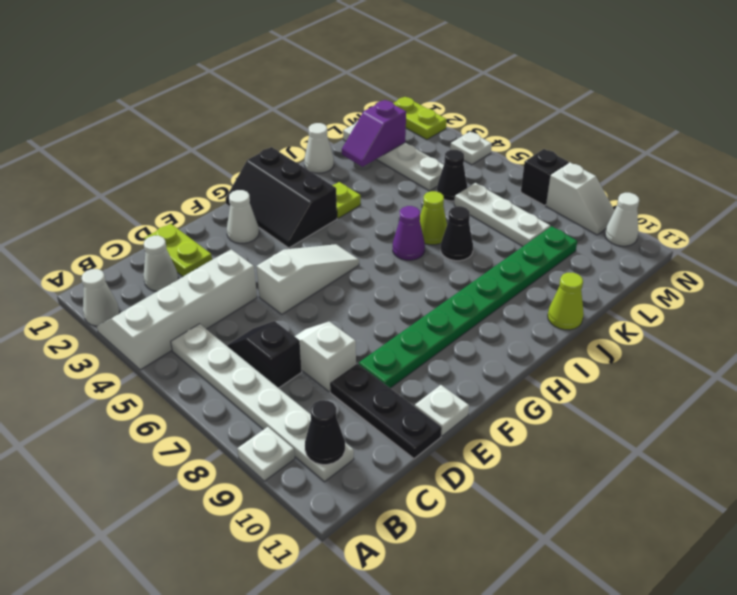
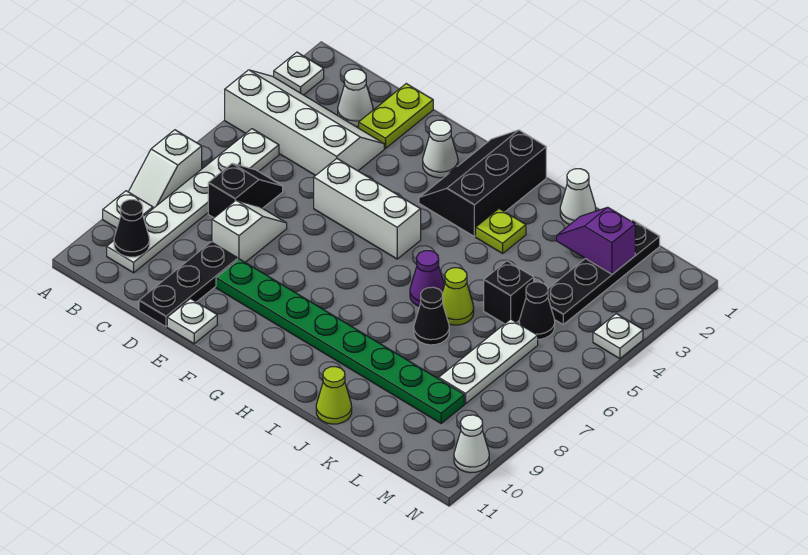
white 1x1 cone [81,269,120,326] -> white 1x1 plate [274,52,324,95]
white 1x3 slope [256,244,359,314] -> white 1x3 brick [314,159,421,259]
white 1x4 plate [343,121,444,191] -> black 1x4 plate [548,220,660,324]
lime 1x2 plate [393,97,447,140] -> none
black 1x1 brick [521,149,568,206] -> black 1x1 brick moved to [484,261,534,324]
white 1x2 slope [546,162,614,235] -> white 1x2 slope moved to [129,130,202,208]

